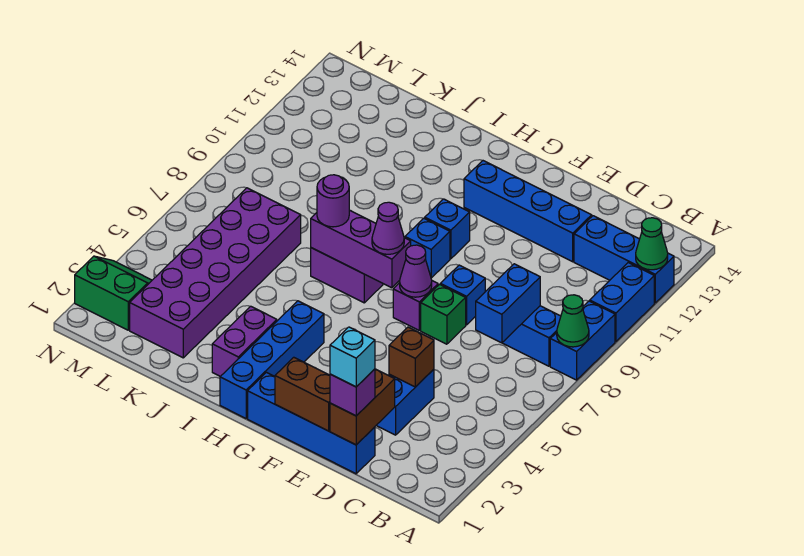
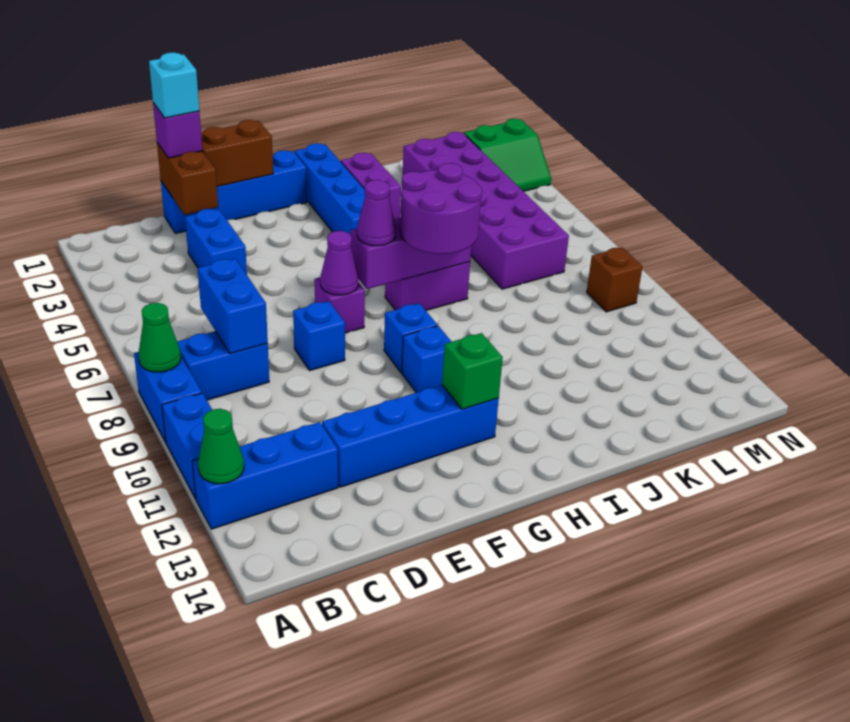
brown 1x1 brick [389,327,434,387] -> brown 1x1 brick moved to [587,247,643,312]
green 1x1 brick [421,284,466,344] -> green 1x1 brick moved to [442,333,503,409]
purple 1x1 round brick [317,175,349,227] -> purple 2x2 round brick [400,163,482,254]

